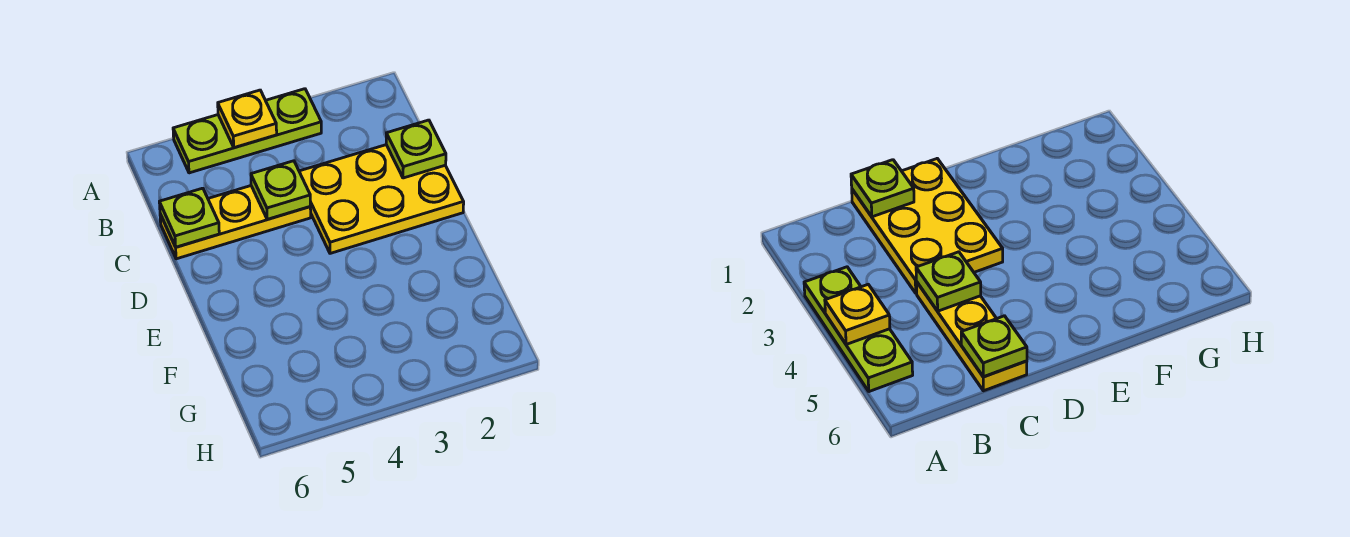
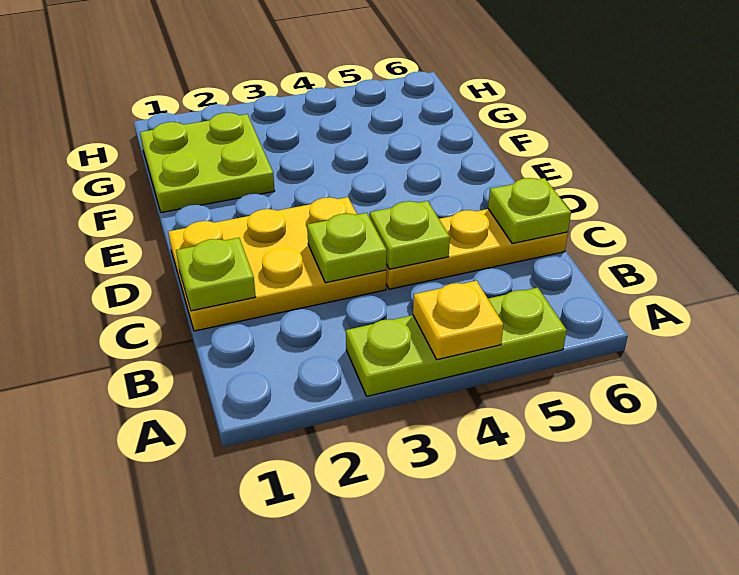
none -> lime 1x1 plate [307,213,387,283]
none -> lime 2x2 plate [140,113,275,213]

